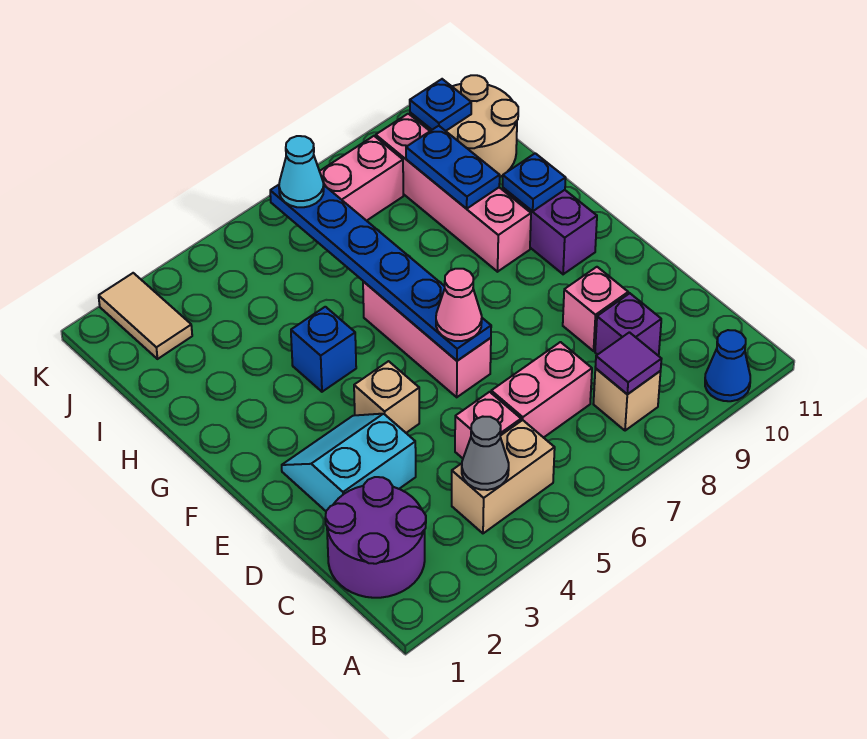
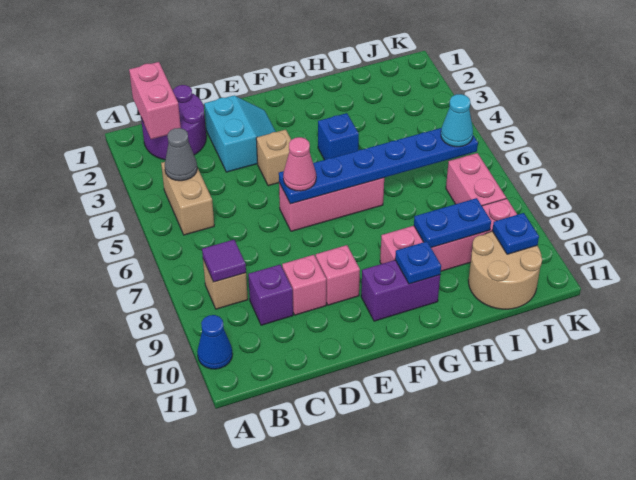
pink 1x1 brick [455,392,521,458] -> pink 1x1 brick moved to [316,245,360,305]
pink 1x2 brick [491,342,592,438] -> pink 1x2 brick moved to [129,62,181,139]
tan 1x2 tile [99,273,192,359] -> none

